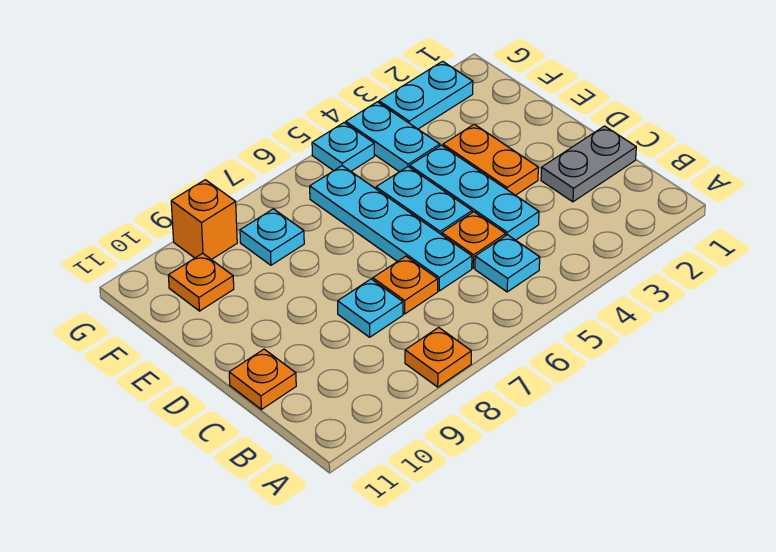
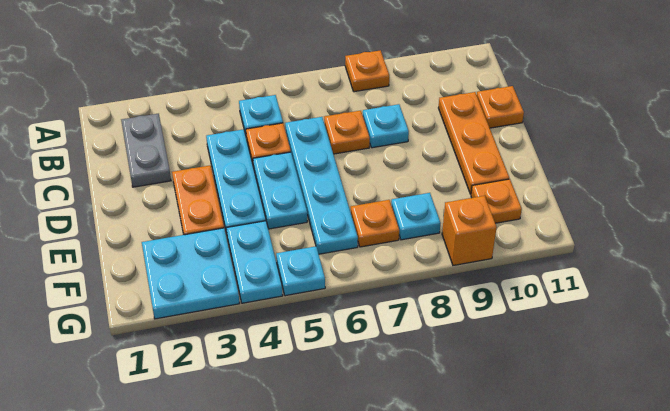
grey 1x2 plate [541,126,636,202] -> grey 1x2 plate turned to [121,114,171,187]
none -> orange 1x3 plate [439,92,509,194]
none -> orange 1x1 plate [351,200,399,247]
cyan 1x2 plate [379,61,473,129] -> cyan 2x2 plate [142,228,240,319]

